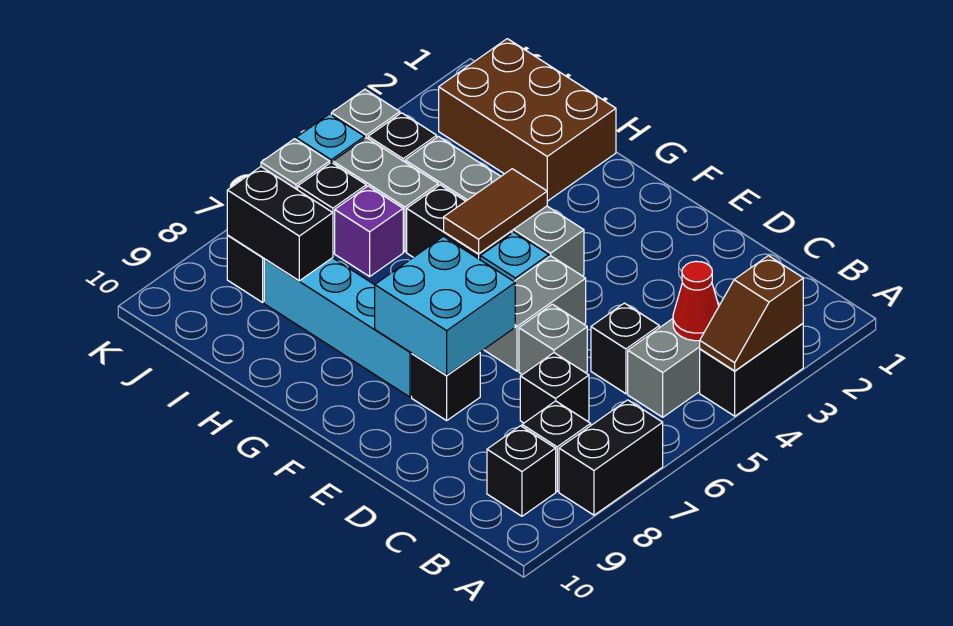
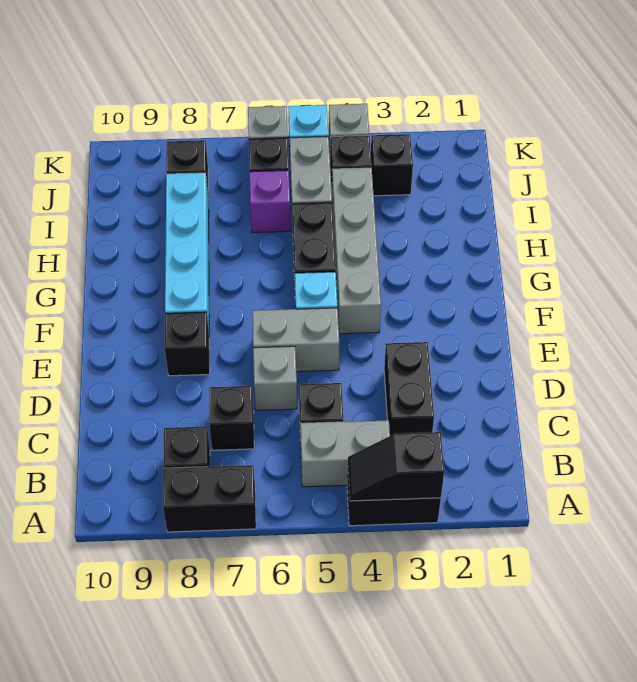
brown 1x2 slope [700,256,803,371] -> black 1x2 slope [348,432,444,501]
red 1x1 cone [673,261,719,341] -> none
black 1x1 brick [487,426,556,516] -> black 1x1 brick moved to [371,134,413,196]
cyan 2x2 brick [375,237,515,375] -> none
brown 1x2 tile [444,169,547,254] -> none
brown 2x3 brick [439,39,616,201] -> none
black 1x2 brick [227,167,333,281] -> black 1x2 brick moved to [384,342,434,436]

